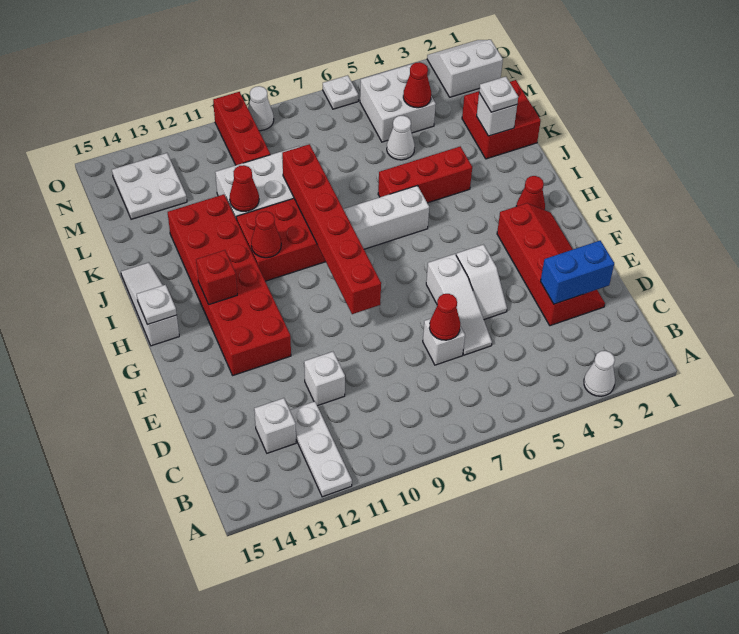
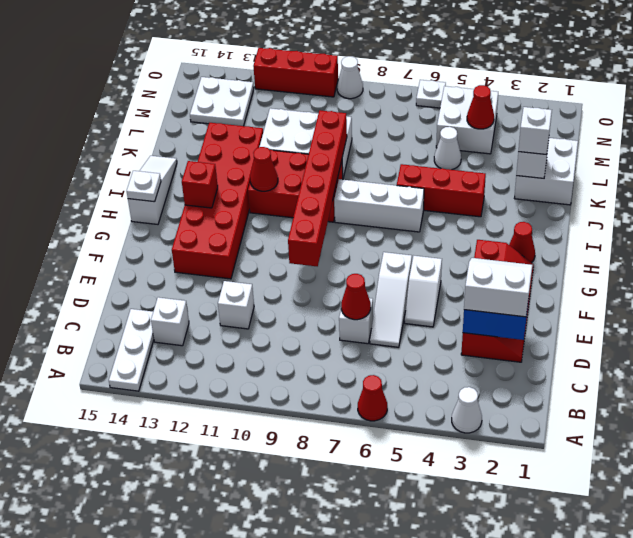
white 1x3 plate [290,402,352,497] -> white 1x3 plate moved to [109,309,154,391]
red 2x2 brick [462,80,541,159] -> white 2x2 brick [515,138,578,205]
white 1x1 plate [479,77,518,112] -> white 1x1 brick [519,107,552,155]
red 1x1 cone [230,165,259,211] -> red 1x1 cone moved to [358,375,387,421]
red 1x3 brick [213,92,270,165] -> red 1x3 brick turned to [253,48,338,97]
white 2x2 slope [427,40,503,97] -> white 2x2 slope moved to [464,258,533,317]

